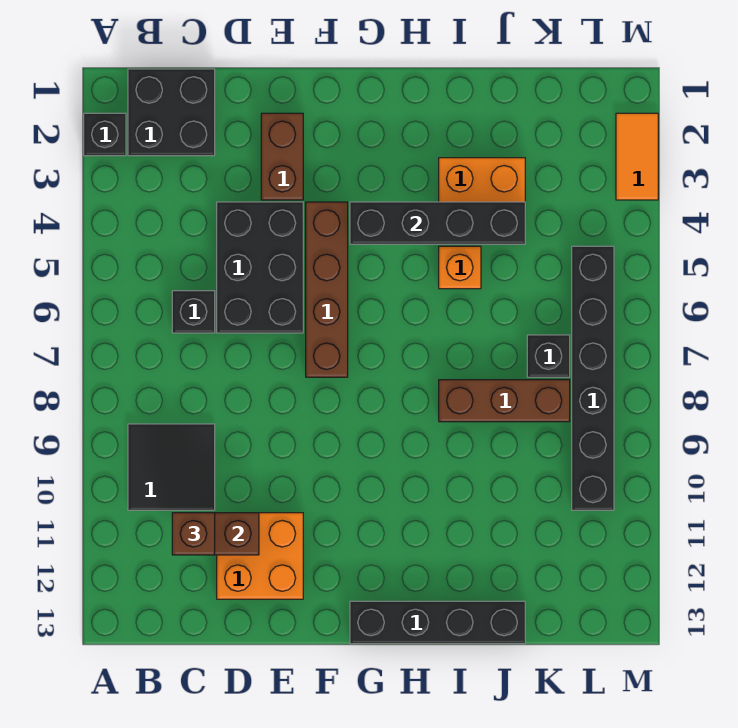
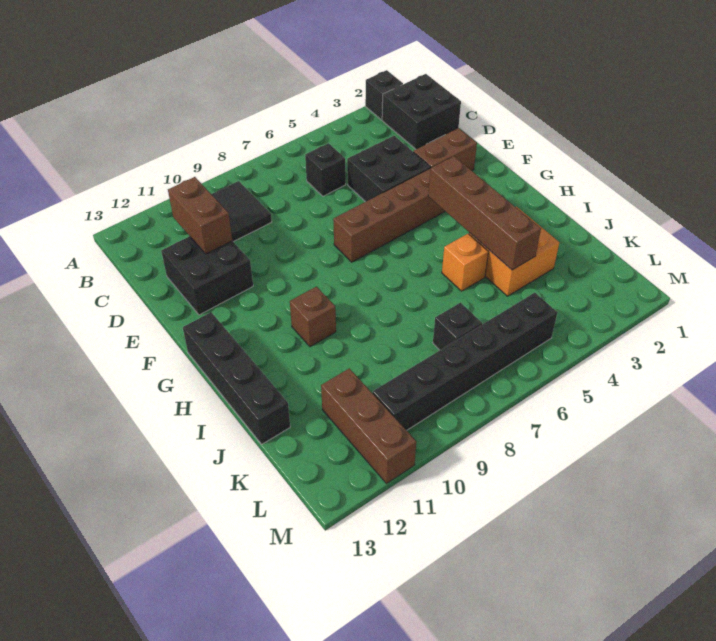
brown 1x1 brick [172,513,215,555] -> brown 1x1 brick moved to [290,287,336,347]
black 2x3 brick [217,202,303,333] -> black 2x2 brick [347,136,431,202]
orange 2x2 brick [217,513,303,599] -> black 2x2 brick [161,236,253,315]
black 1x4 brick [350,202,525,244] -> brown 1x4 brick [428,156,541,270]
brown 1x3 brick [439,380,570,422] -> brown 1x3 brick moved to [321,368,416,484]
orange 1x2 tile [616,113,658,200] -> none

